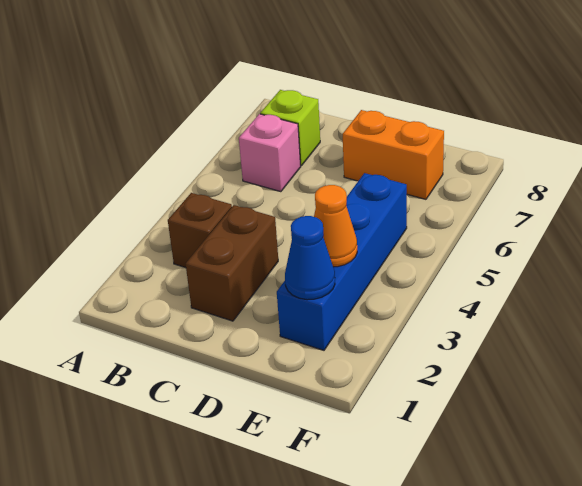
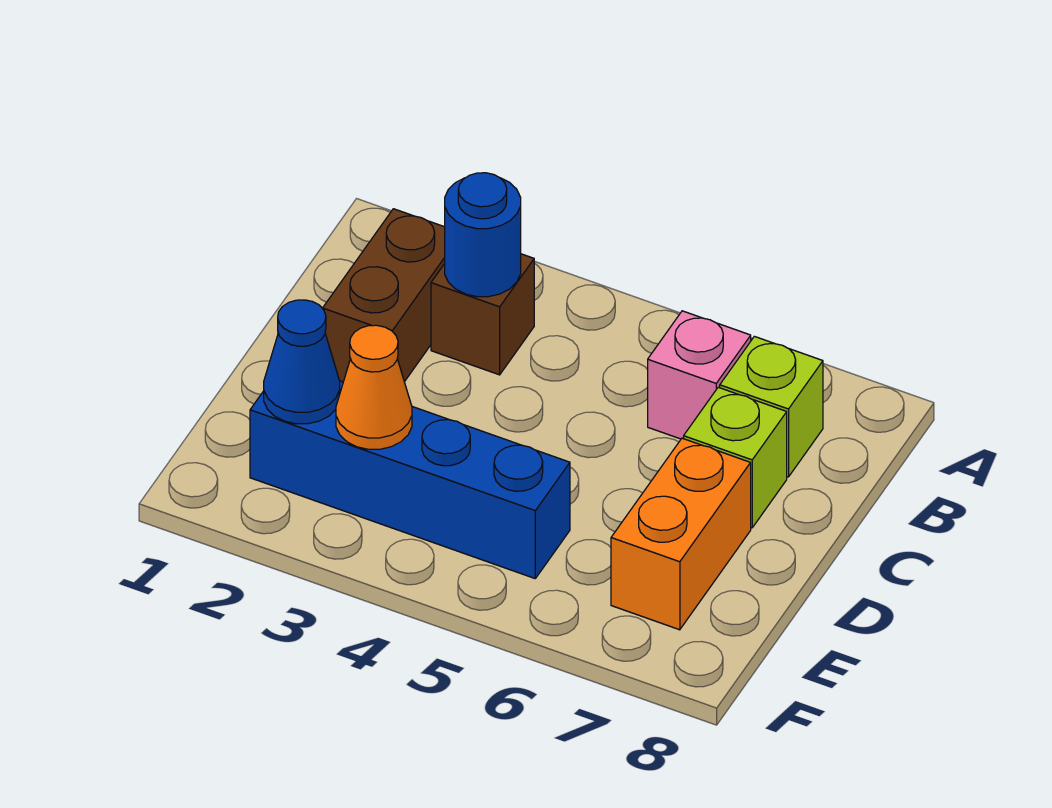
none -> blue 1x1 round brick [445,173,521,297]
brown 1x2 brick [186,205,278,321] -> brown 1x2 brick turned to [323,209,445,382]
none -> lime 1x1 brick [684,387,787,528]

